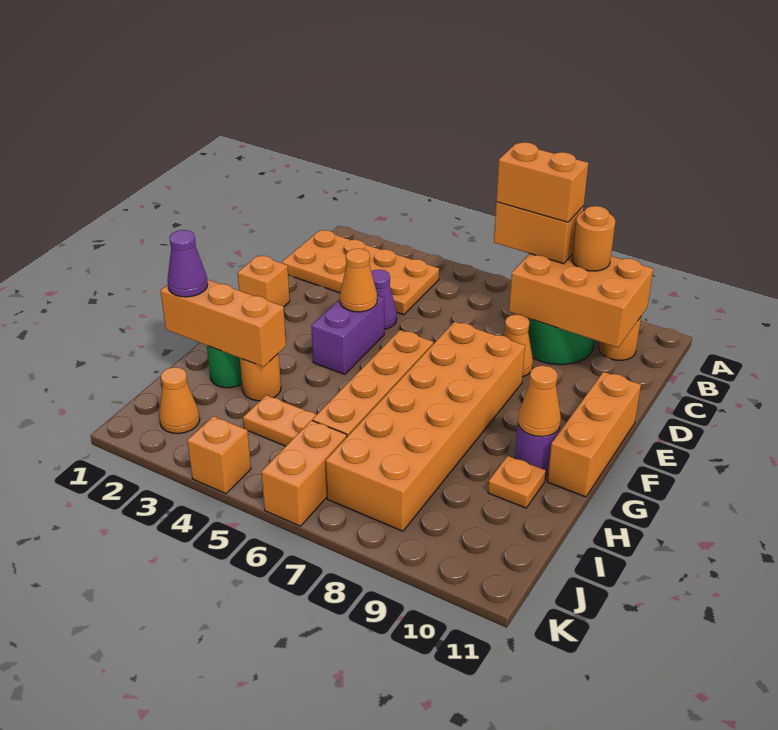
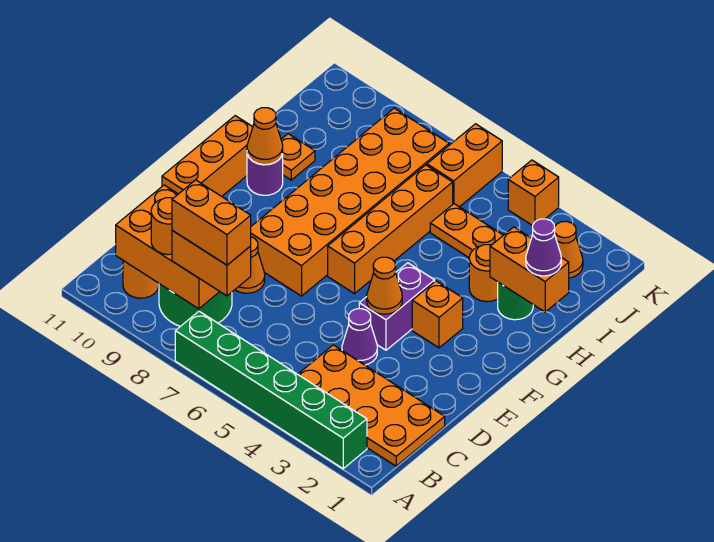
none -> green 1x6 brick [175,311,367,469]
orange 1x1 brick [237,255,290,307] -> orange 1x1 brick moved to [412,281,463,348]
orange 1x3 brick [160,279,286,367] -> orange 1x2 brick [490,227,569,312]

